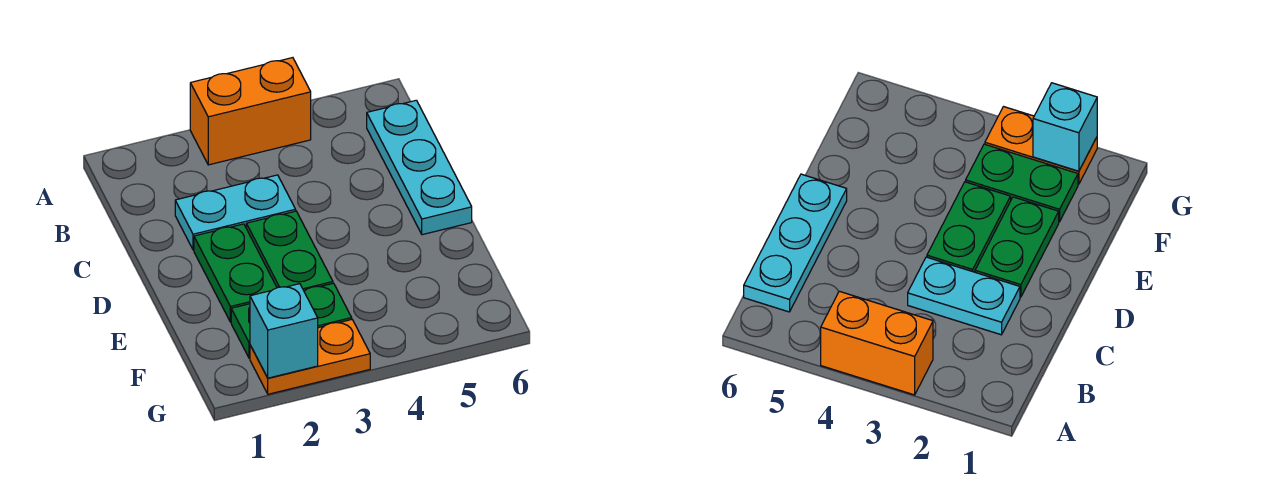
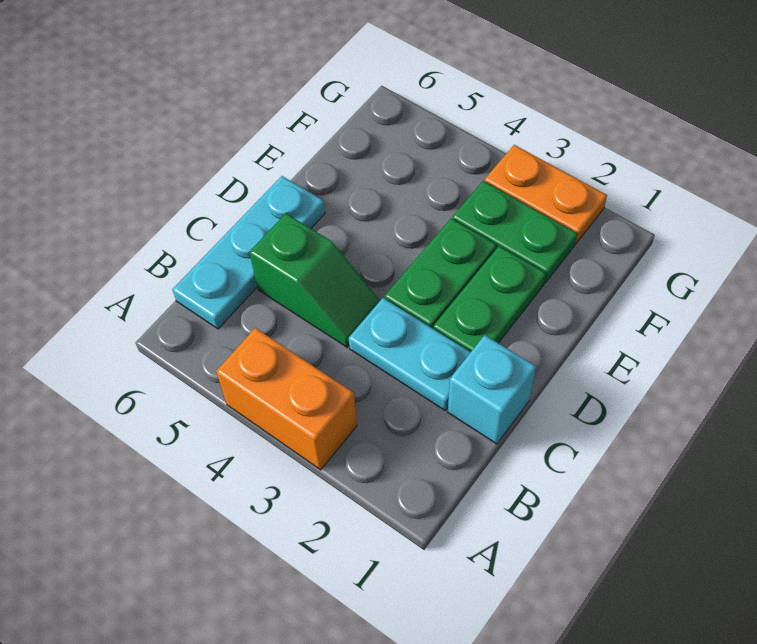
none -> green 1x2 slope [249,214,380,347]
cyan 1x1 brick [250,284,318,378] -> cyan 1x1 brick moved to [448,335,536,444]

